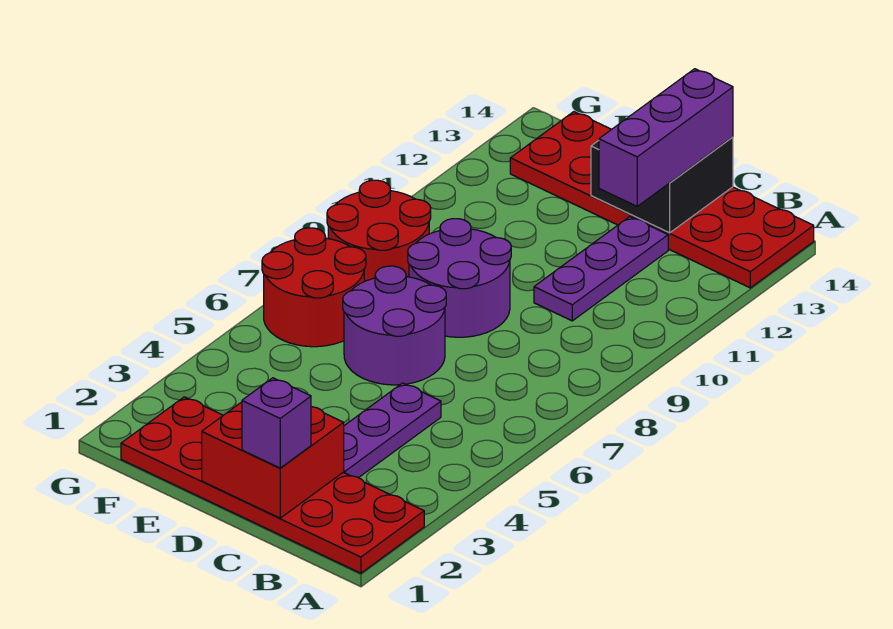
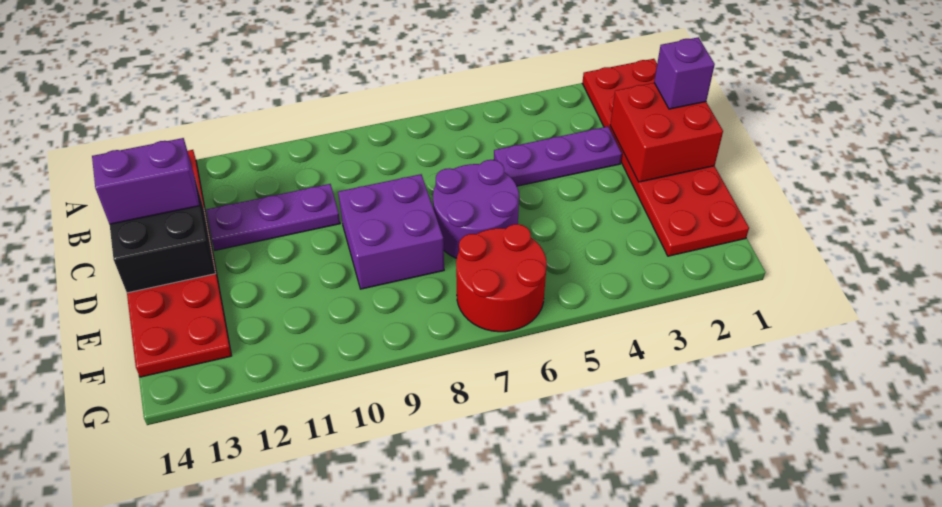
purple 1x3 brick [599,69,733,206] -> purple 1x2 brick [92,138,200,224]
purple 2x2 round brick [408,219,511,337] -> purple 2x2 brick [338,174,444,289]
red 2x2 round brick [327,180,431,282] -> none

